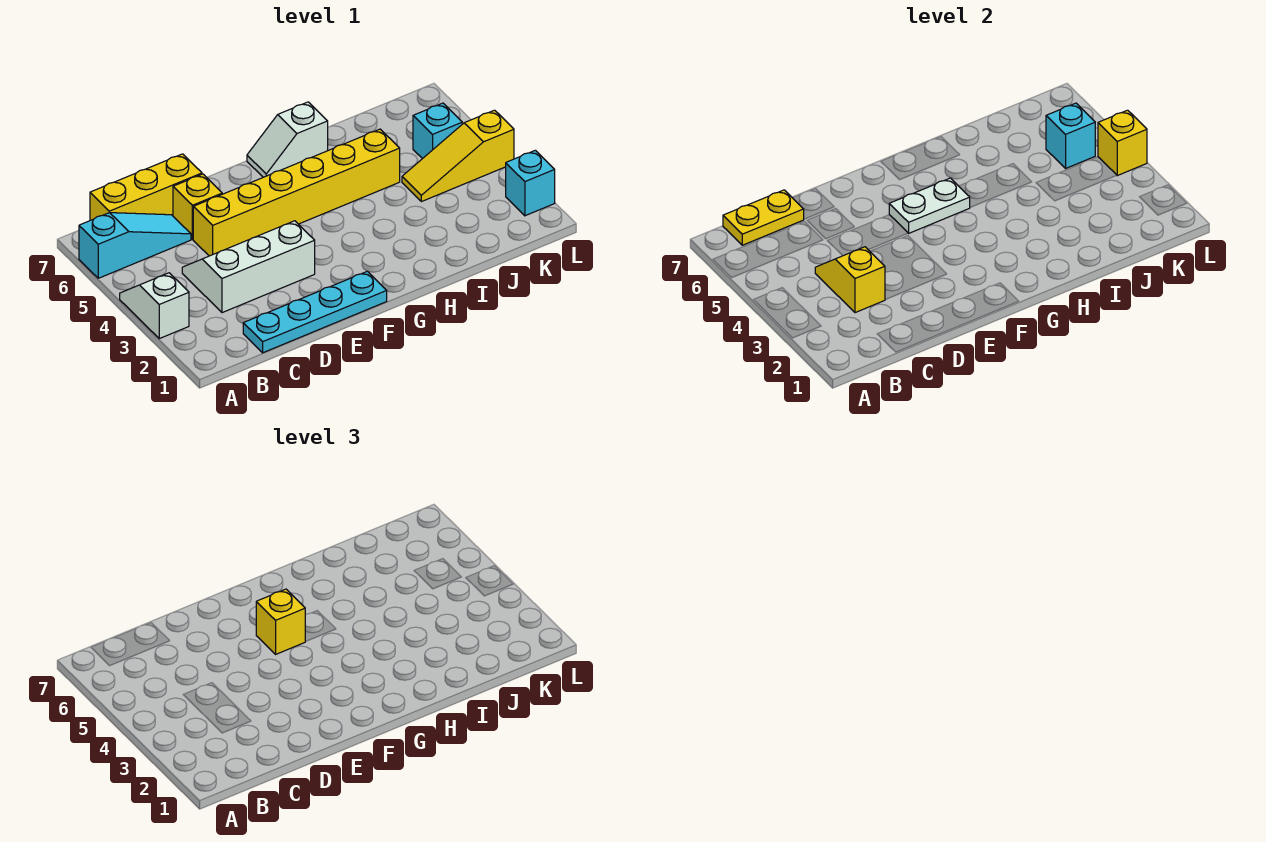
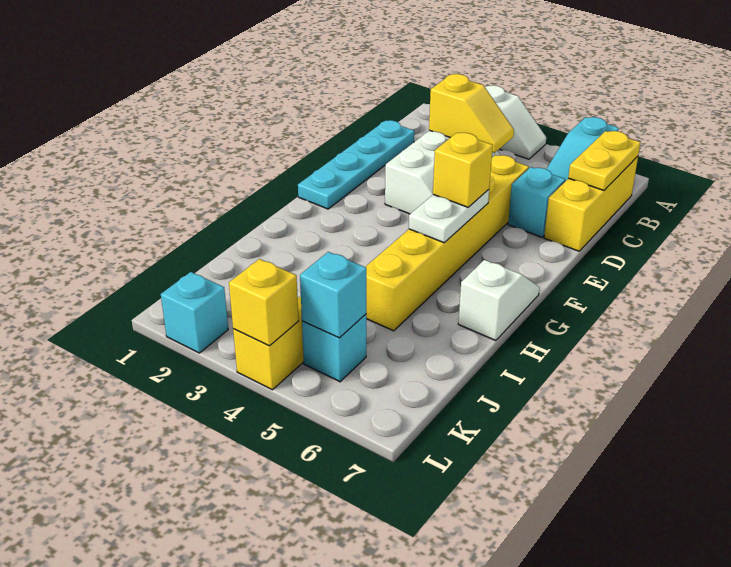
yellow 1x1 brick [173,174,222,239] -> cyan 1x1 brick [508,167,565,237]

